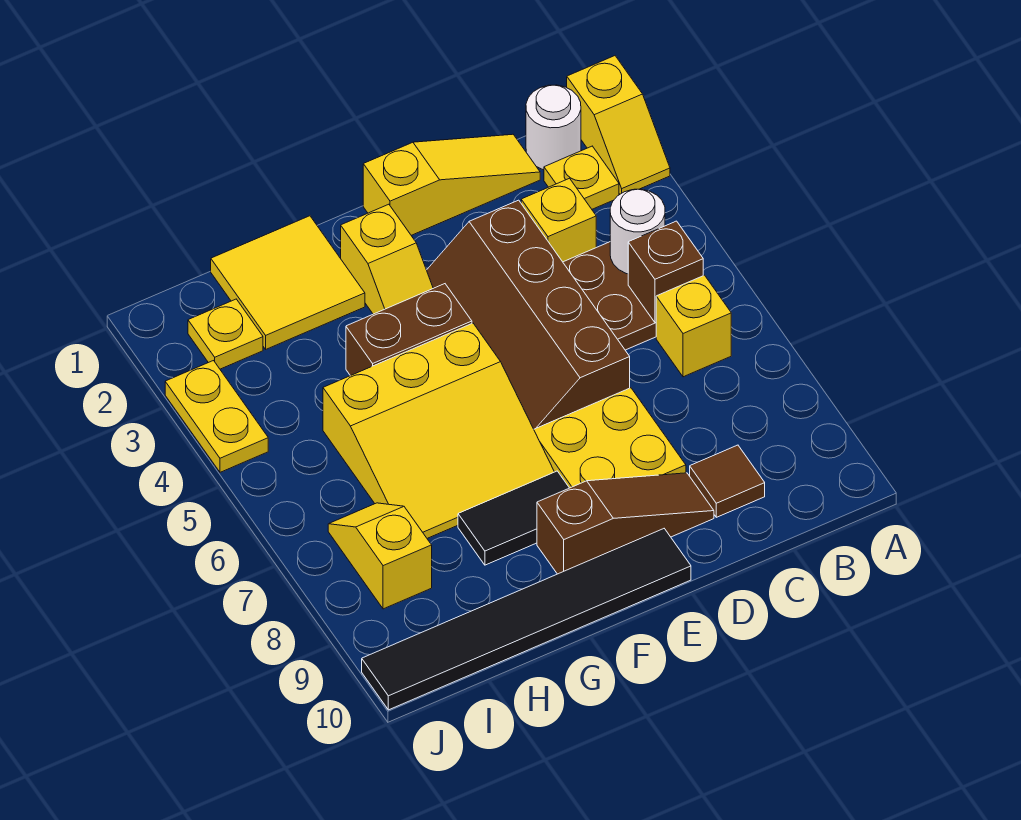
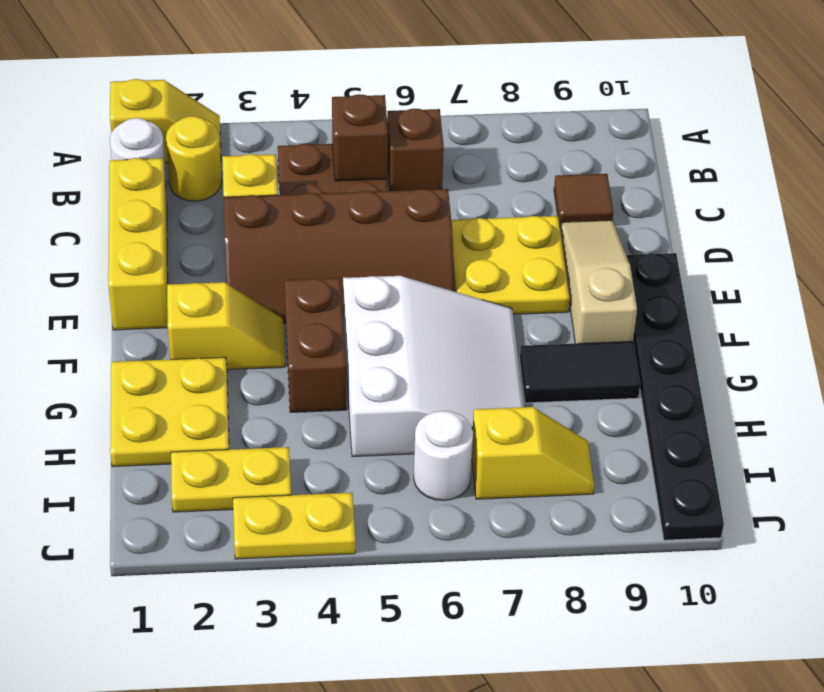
yellow 1x1 plate [544,146,619,209] -> yellow 1x1 round brick [166,116,222,201]
white 1x1 round brick [610,189,665,274] -> white 1x1 round brick moved to [414,411,473,501]
yellow 1x1 brick [656,275,731,377] -> brown 1x1 brick [387,109,444,191]
yellow 1x3 slope [363,134,540,235] -> yellow 1x3 brick [108,158,168,330]
brown 1x3 slope [537,473,714,574] -> tan 1x3 slope [560,220,637,344]
black 1x6 tile [362,529,691,710] -> black 1x6 plate [626,253,724,540]
yellow 3x3 slope [323,323,554,538] -> white 3x3 slope [343,276,524,457]
black 1x2 tile [458,471,569,565] -> black 1x2 tile turned to [520,341,640,403]
yellow 2x2 tile [211,216,365,349] -> yellow 2x2 plate [110,357,229,467]
yellow 1x1 plate [188,299,263,369] -> yellow 1x2 plate [171,447,291,512]
yellow 1x2 slope [328,503,432,609] -> yellow 1x2 slope turned to [472,407,594,499]

